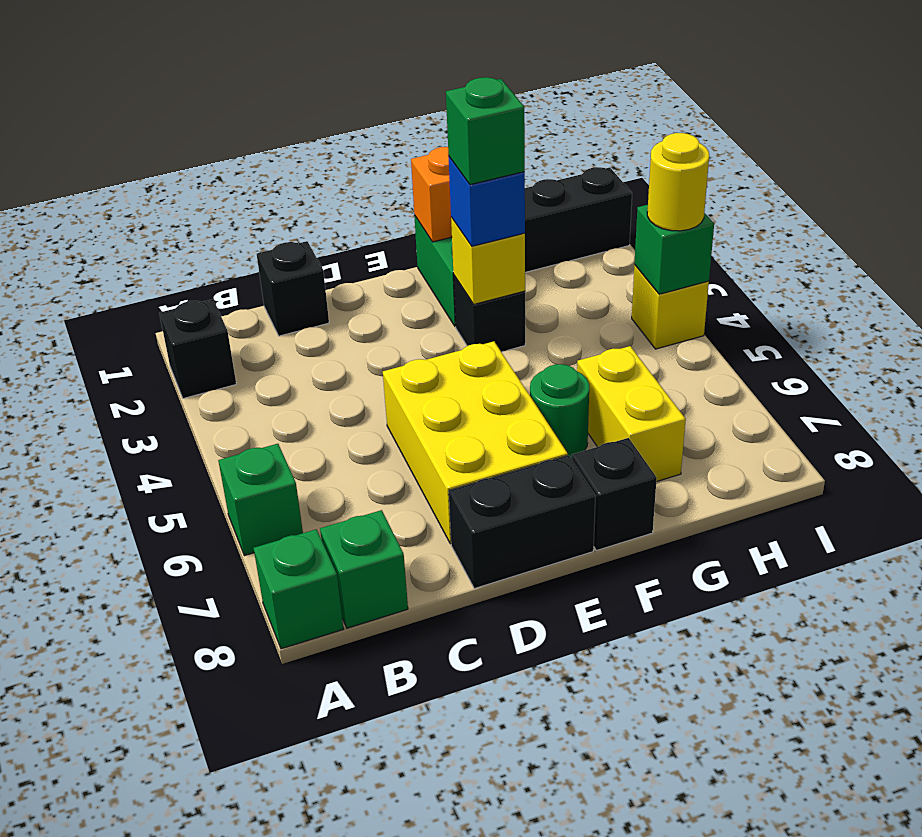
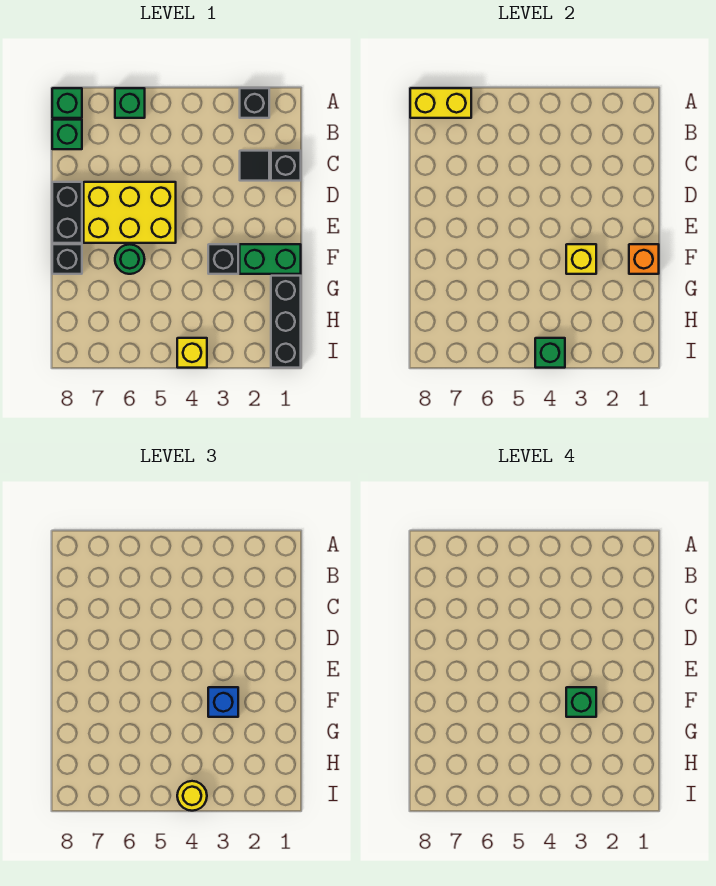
none -> black 1x1 tile [240,151,269,181]
yellow 1x2 brick [577,346,686,482] -> yellow 1x2 brick moved to [410,88,471,118]

